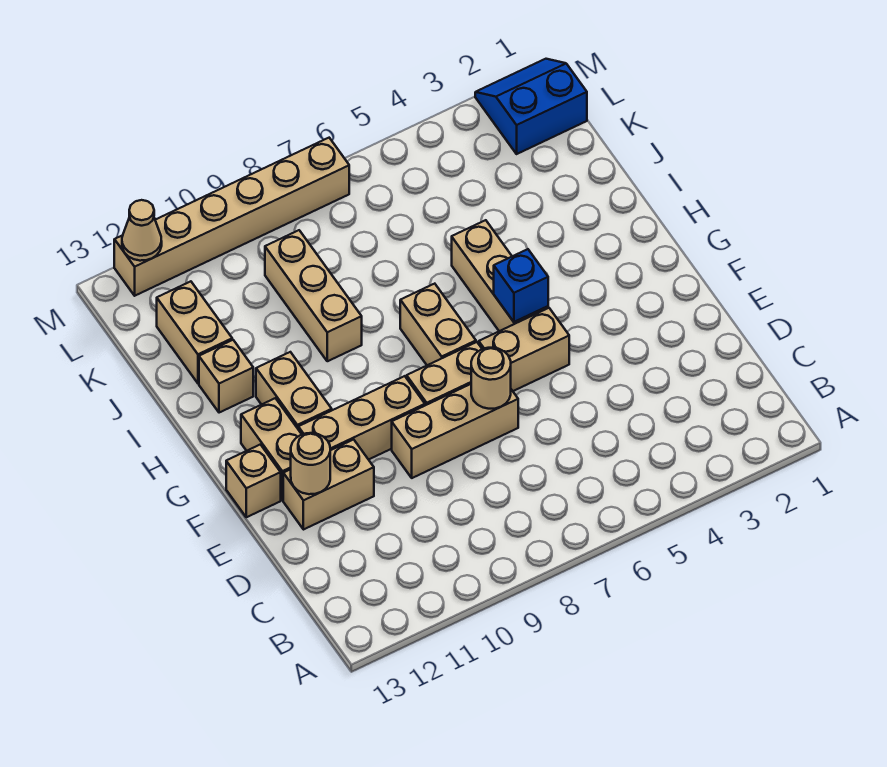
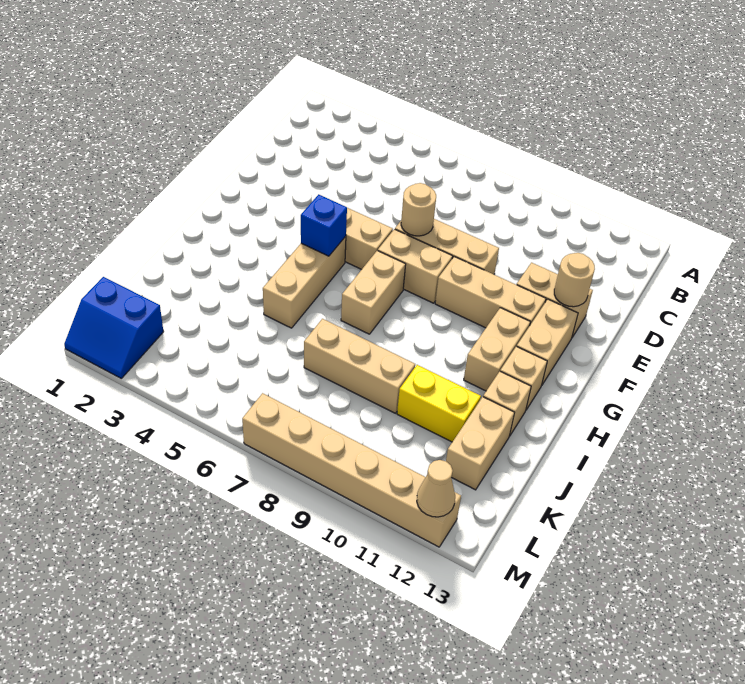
tan 1x1 brick [226,445,281,517] -> tan 1x1 brick moved to [500,346,547,410]
tan 1x3 brick [265,230,362,361] -> tan 1x3 brick turned to [304,319,415,413]
none -> yellow 1x2 brick [397,365,481,442]

